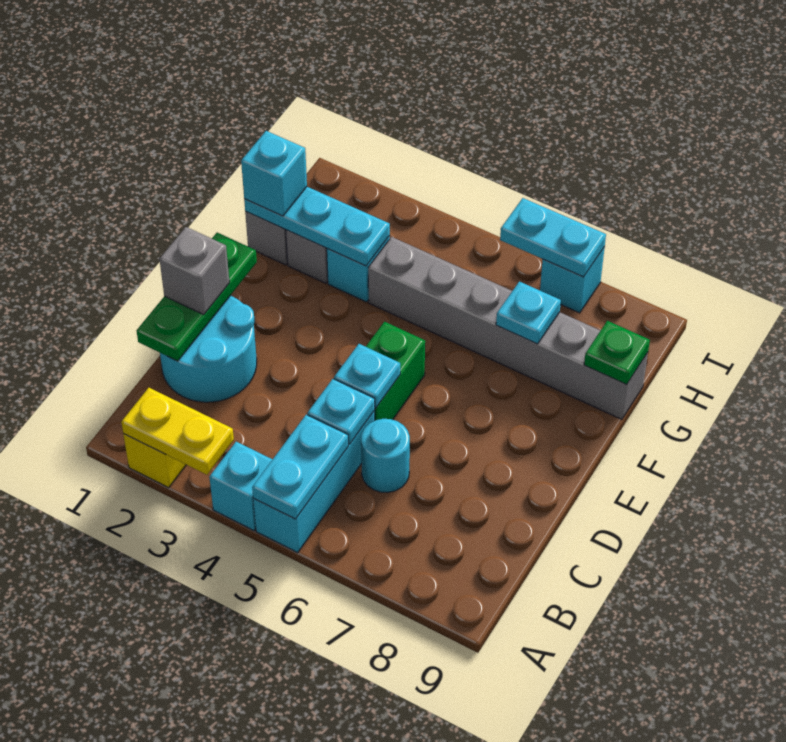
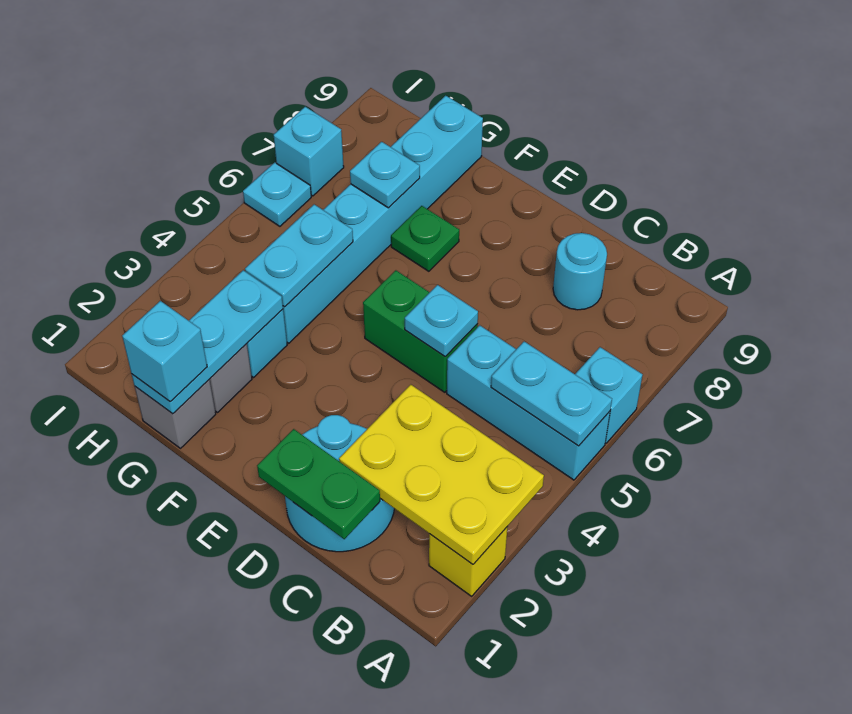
yellow 1x2 plate [121,388,234,475] -> yellow 2x3 plate [339,385,544,564]
cyan 1x1 brick [209,442,273,531] -> cyan 1x1 brick moved to [575,347,643,443]
green 1x3 plate [137,233,257,361] -> green 1x2 plate [257,429,380,539]
cyan 1x1 plate [307,379,375,444] -> cyan 1x1 plate moved to [243,162,311,226]
cyan 1x1 round brick [361,419,410,492] -> cyan 1x1 round brick moved to [553,233,607,310]
grey 1x1 brick [160,227,230,314] -> none
grey 1x6 brick [368,237,648,419] -> cyan 1x6 brick [283,96,483,343]
green 1x1 plate [584,321,650,385] -> green 1x1 plate moved to [391,206,459,271]
cyan 1x2 plate [500,198,606,277] -> cyan 1x2 plate moved to [245,204,353,307]

